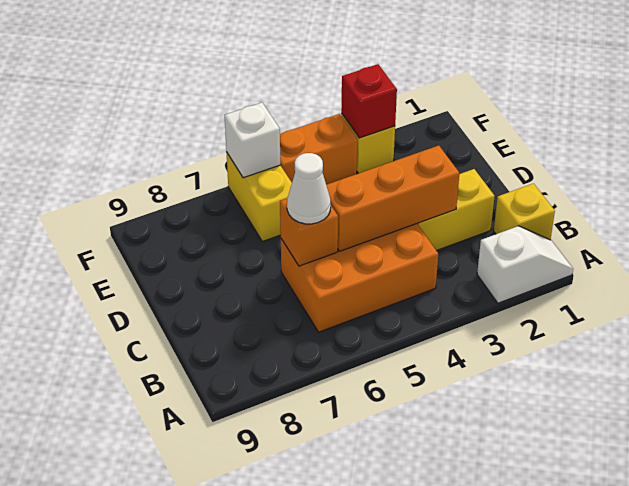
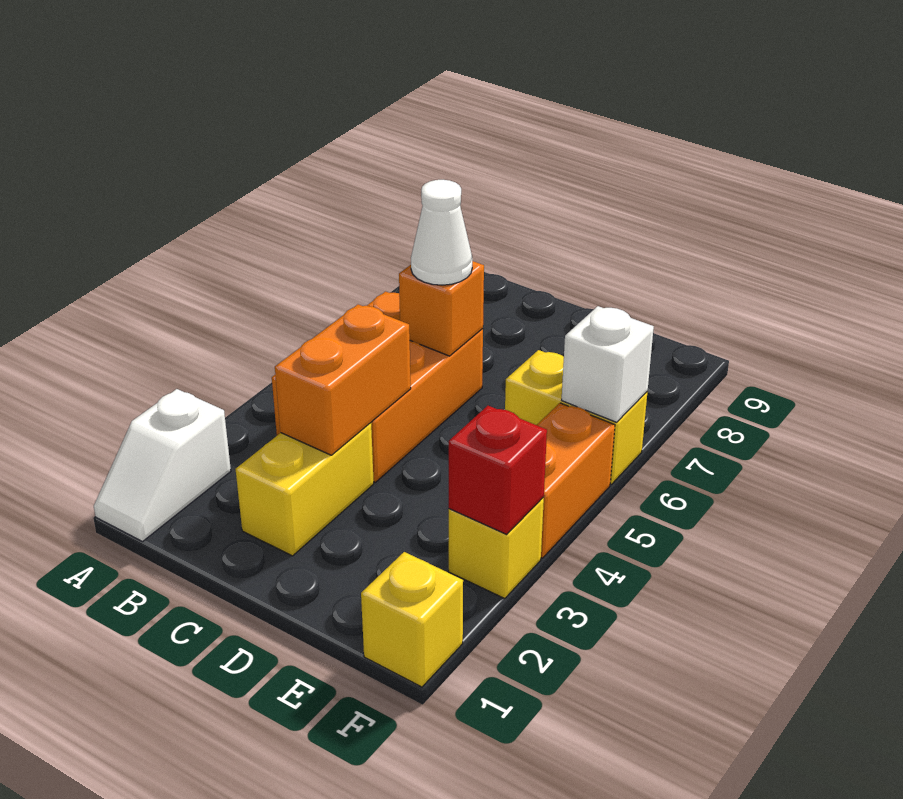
yellow 1x1 brick [494,183,555,240] -> yellow 1x1 brick moved to [361,552,463,687]
orange 1x3 brick [326,146,459,251] -> orange 1x2 brick [275,304,411,455]

